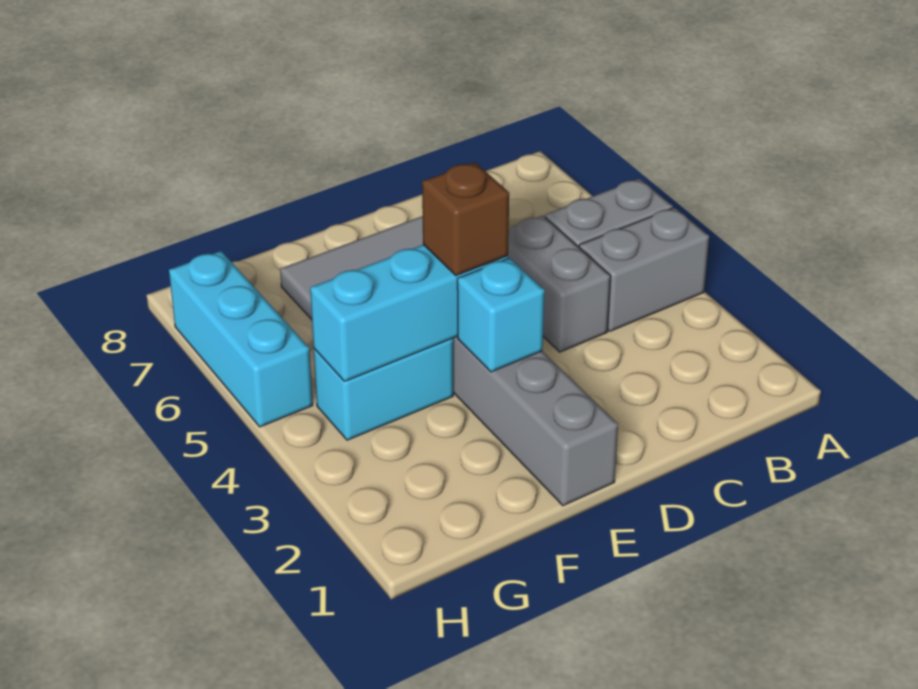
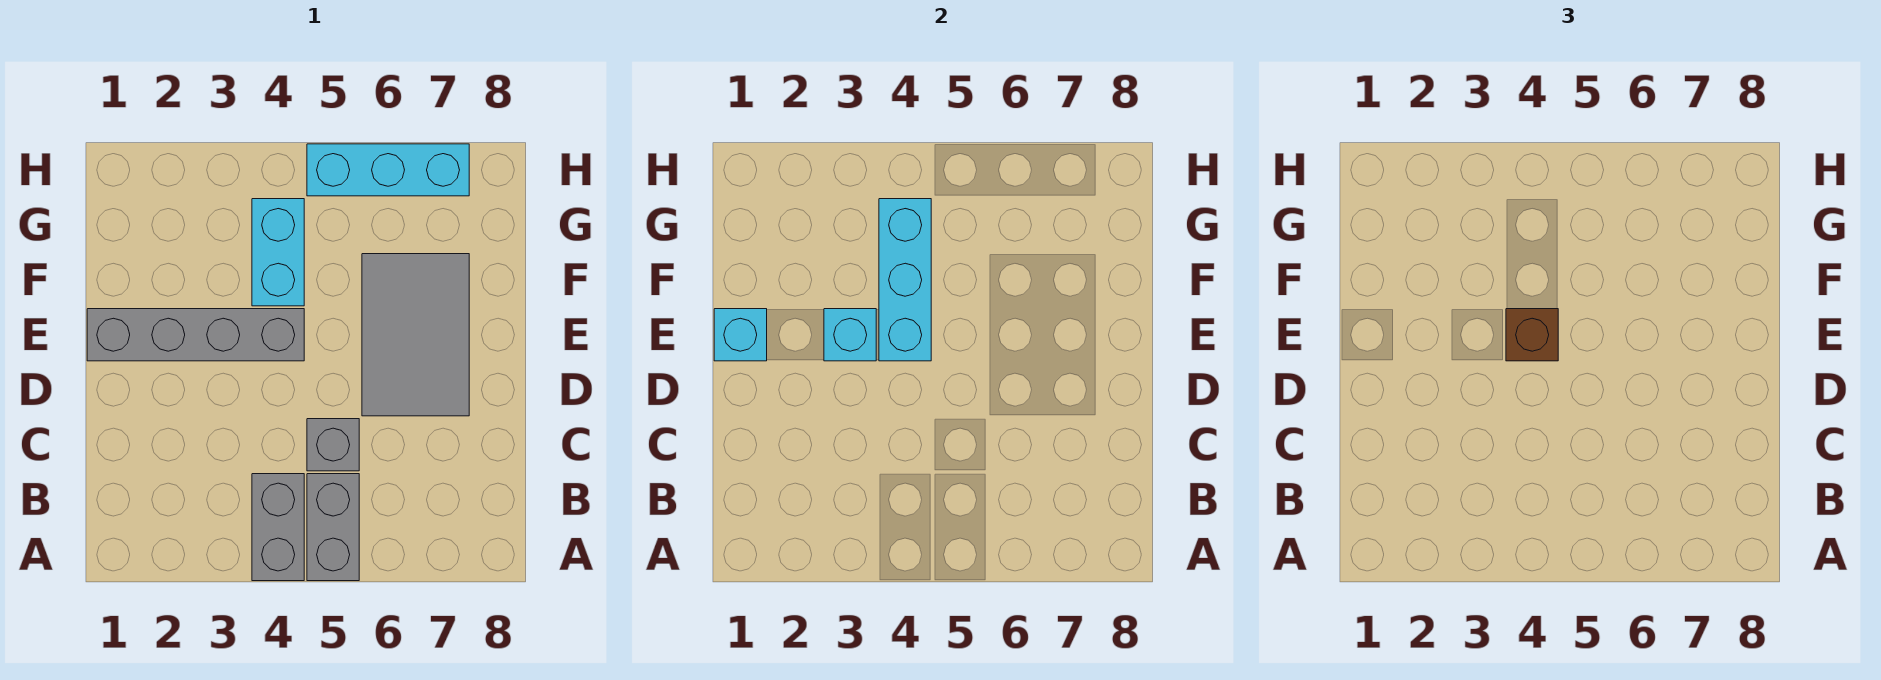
grey 1x2 brick [508,215,611,352] -> grey 1x1 brick [307,419,359,471]
none -> cyan 1x1 brick [714,309,767,361]

